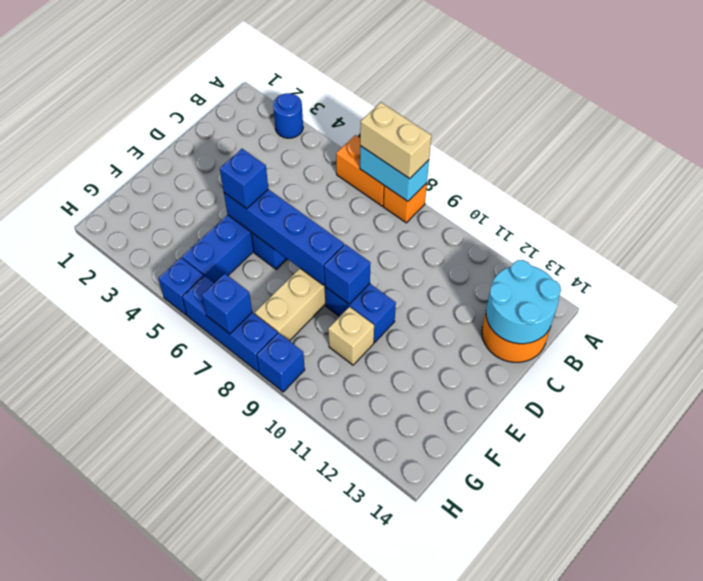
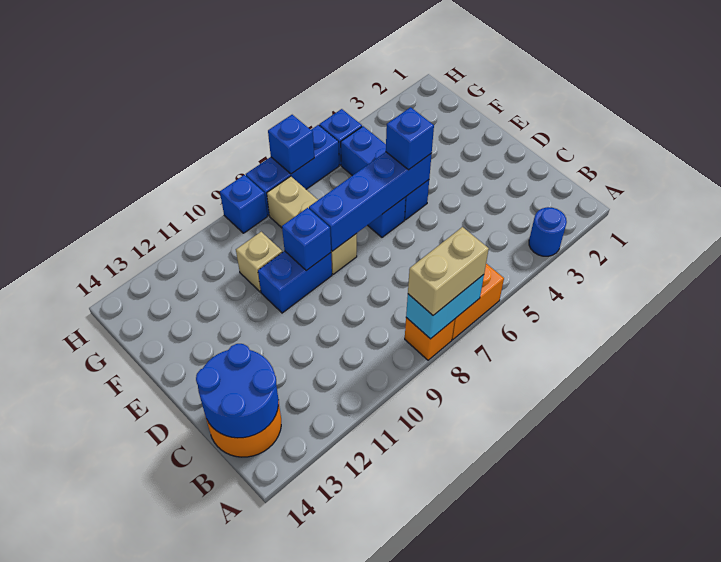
cyan 2x2 round brick [486,260,561,344] -> blue 2x2 round brick [196,344,278,438]

